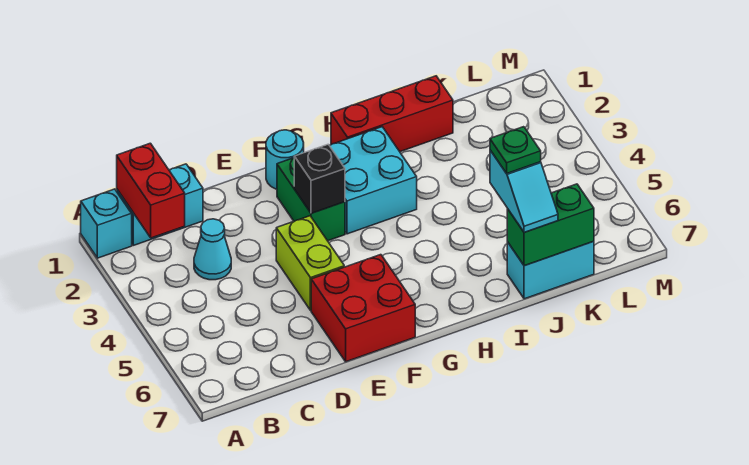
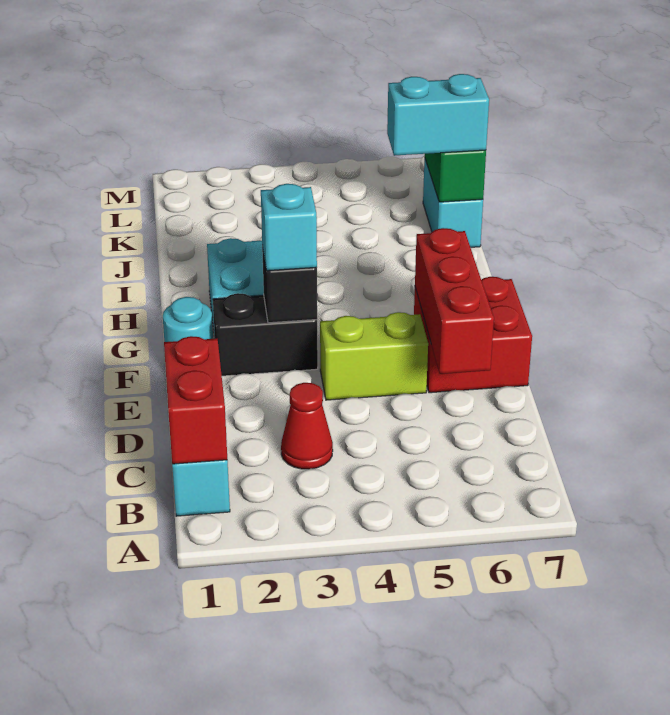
cyan 1x1 brick [81,189,132,258] -> cyan 1x1 brick moved to [261,184,317,271]
red 1x2 brick [117,143,185,238] -> red 1x2 brick turned to [164,336,227,464]
cyan 1x1 cone [194,219,231,280] -> red 1x1 cone [281,383,333,469]
green 1x2 brick [277,158,345,241] -> black 1x2 brick [213,293,318,376]
red 1x3 brick [331,76,453,152] -> red 1x3 brick moved to [415,228,494,374]
cyan 1x2 slope [490,150,558,233] -> cyan 1x2 brick [387,74,489,156]
green 1x1 plate [490,127,541,173] -> none

